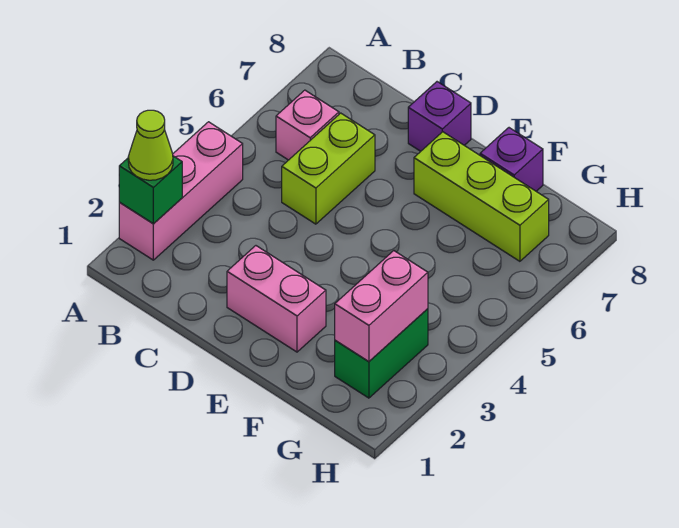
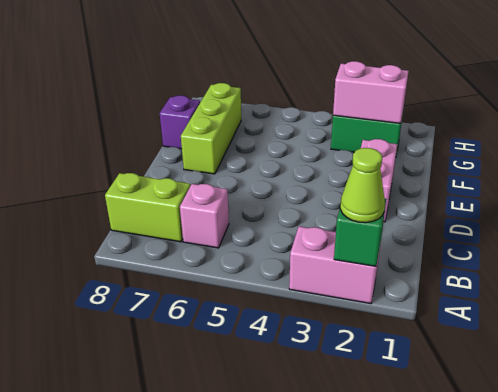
pink 1x3 brick [119,122,243,260] -> pink 1x2 brick [289,226,380,304]
lime 1x2 brick [282,113,375,224] -> lime 1x2 brick moved to [105,173,190,242]
purple 1x1 brick [408,82,471,151] -> none

